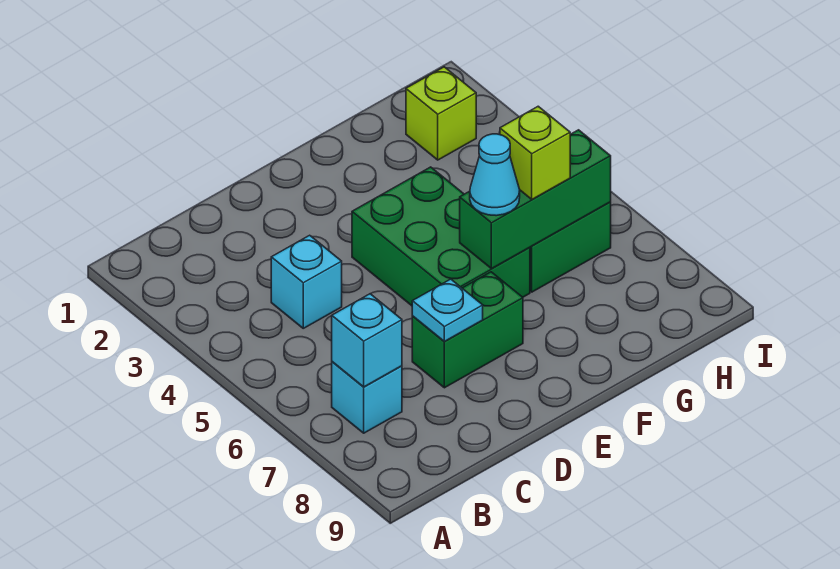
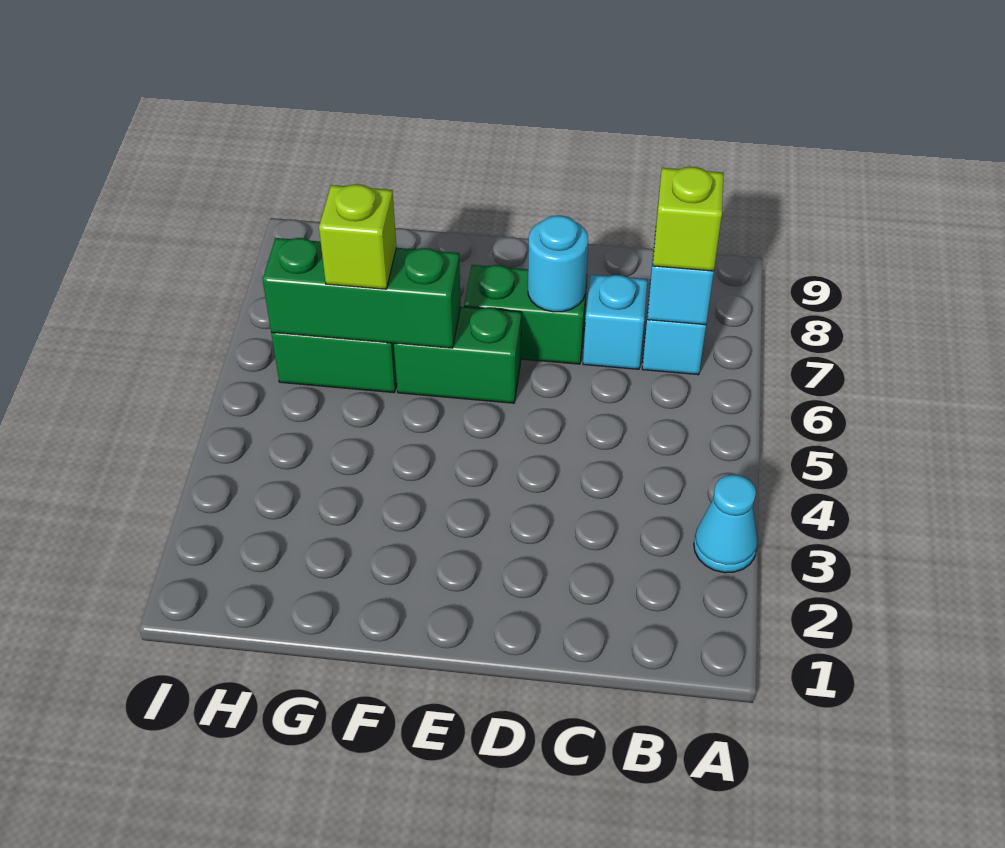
cyan 1x1 brick [271,235,342,328] -> cyan 1x1 brick moved to [583,275,648,369]
cyan 1x1 plate [412,279,483,341] -> cyan 1x1 round brick [528,215,588,312]
green 2x3 brick [352,167,530,306] -> green 1x2 brick [394,307,521,403]
cyan 1x1 cone [470,134,520,216] -> cyan 1x1 cone moved to [694,475,758,573]
lime 1x1 brick [406,67,476,160] -> lime 1x1 brick moved to [653,167,724,271]

